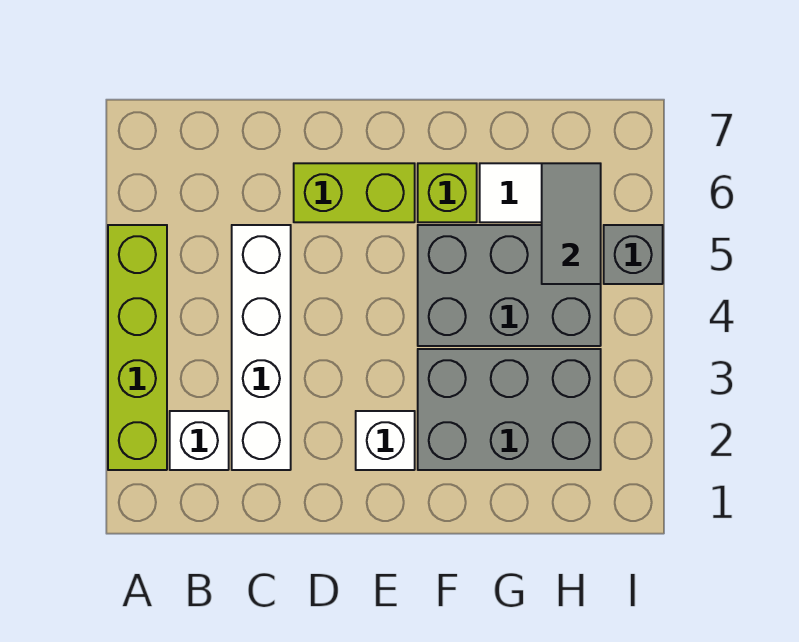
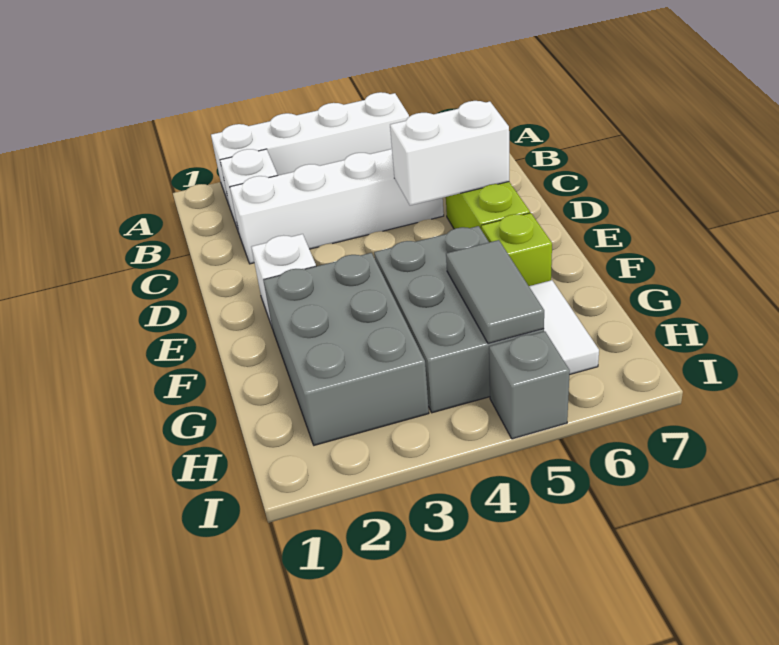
lime 1x4 brick [108,225,167,470] -> white 1x4 brick [211,92,409,205]
none -> white 1x2 brick [390,101,509,205]
grey 1x2 tile [542,163,601,284] -> grey 1x2 tile turned to [446,240,544,344]

